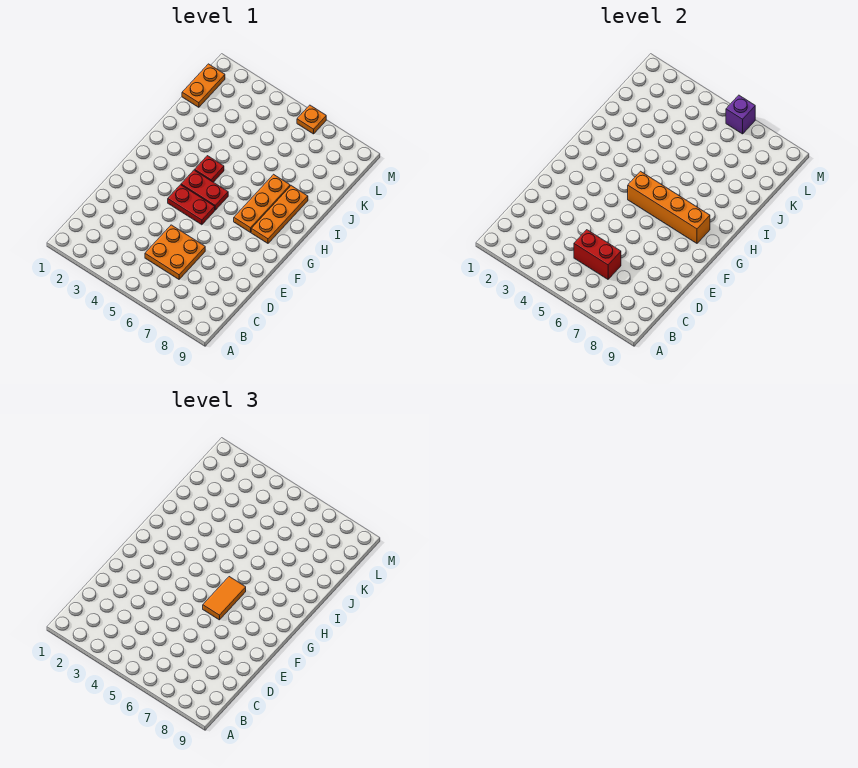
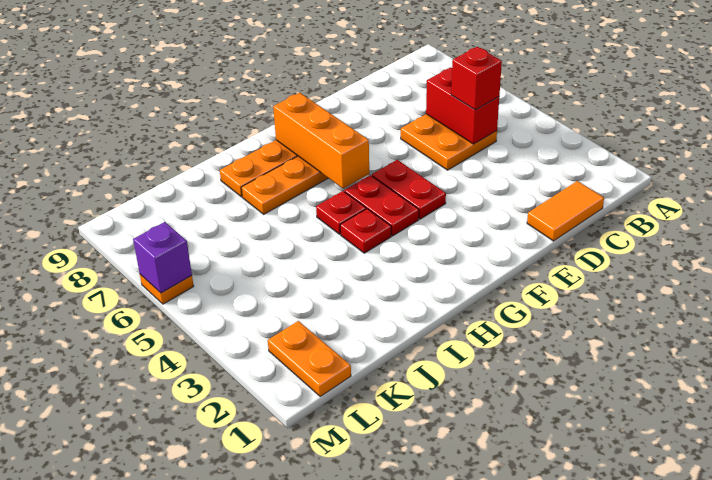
none -> red 1x1 brick [451,47,502,110]
orange 1x2 tile [203,577,246,620] -> orange 1x2 tile moved to [527,181,604,241]
orange 1x4 brick [628,171,710,243] -> orange 1x3 brick [273,93,369,189]
none -> red 1x1 plate [316,191,366,234]
orange 1x2 plate [182,64,225,107] -> orange 1x2 plate turned to [268,321,351,396]

